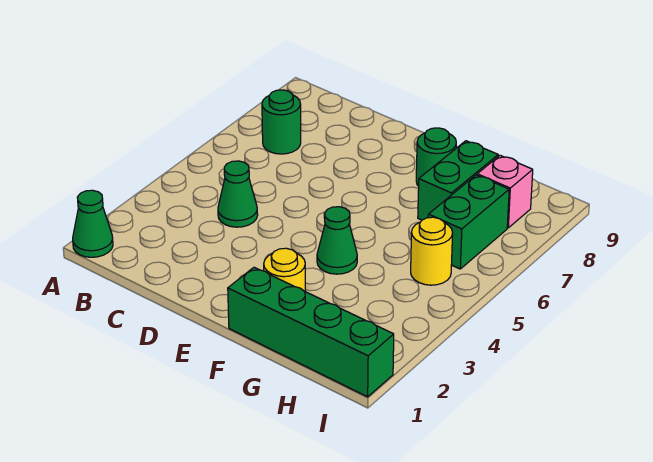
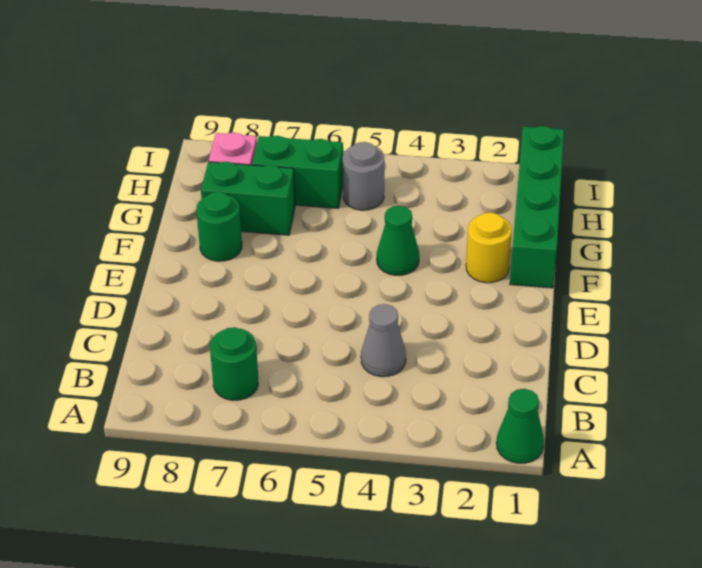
green 1x1 cone [218,161,258,227] -> grey 1x1 cone [361,304,406,377]
yellow 1x1 round brick [411,217,453,285] -> grey 1x1 round brick [343,142,384,210]

